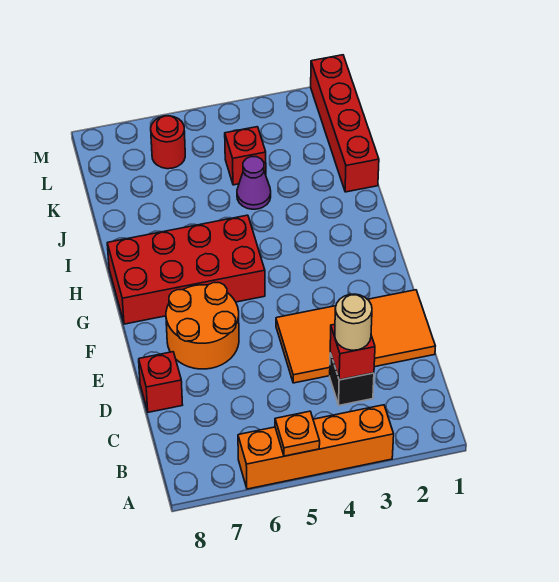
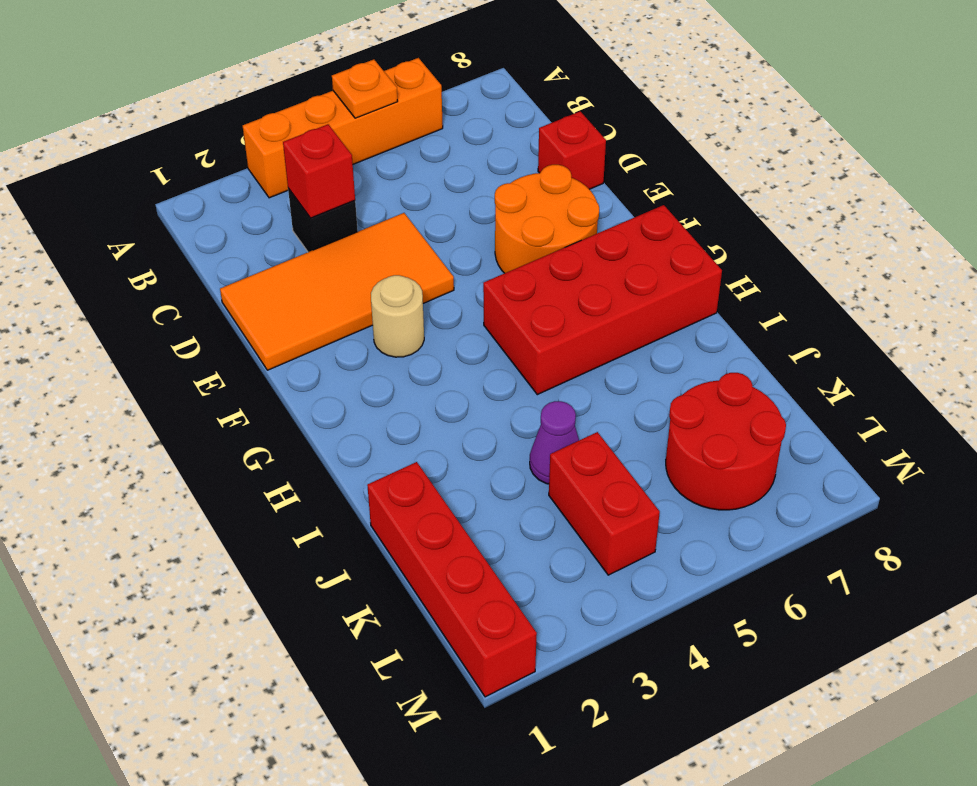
tan 1x1 round brick [335,294,372,350] -> tan 1x1 round brick moved to [371,275,424,357]
red 1x1 brick [225,127,266,185] -> red 1x2 brick [549,432,660,575]
red 1x1 round brick [151,116,185,169] -> red 2x2 round brick [666,373,786,510]

